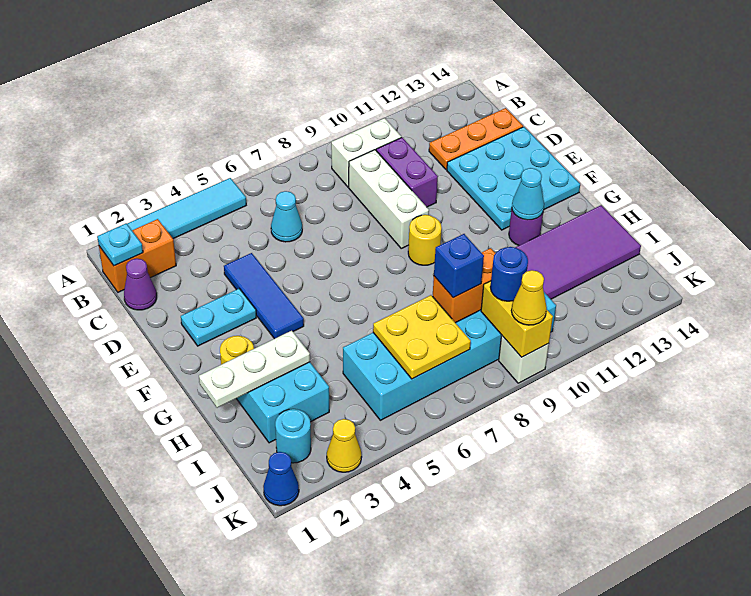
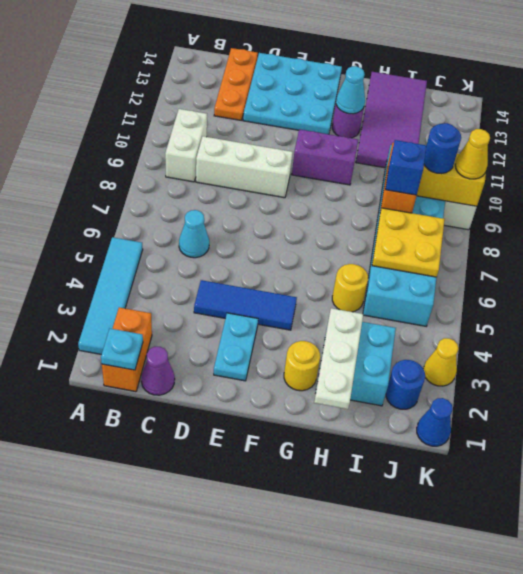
purple 1x2 brick [376,137,438,207] -> purple 1x2 brick moved to [292,129,358,185]
yellow 1x1 round brick [408,215,442,265] -> yellow 1x1 round brick moved to [332,264,368,312]
cyan 1x1 round brick [275,409,311,463] -> blue 1x1 round brick [386,360,425,409]

